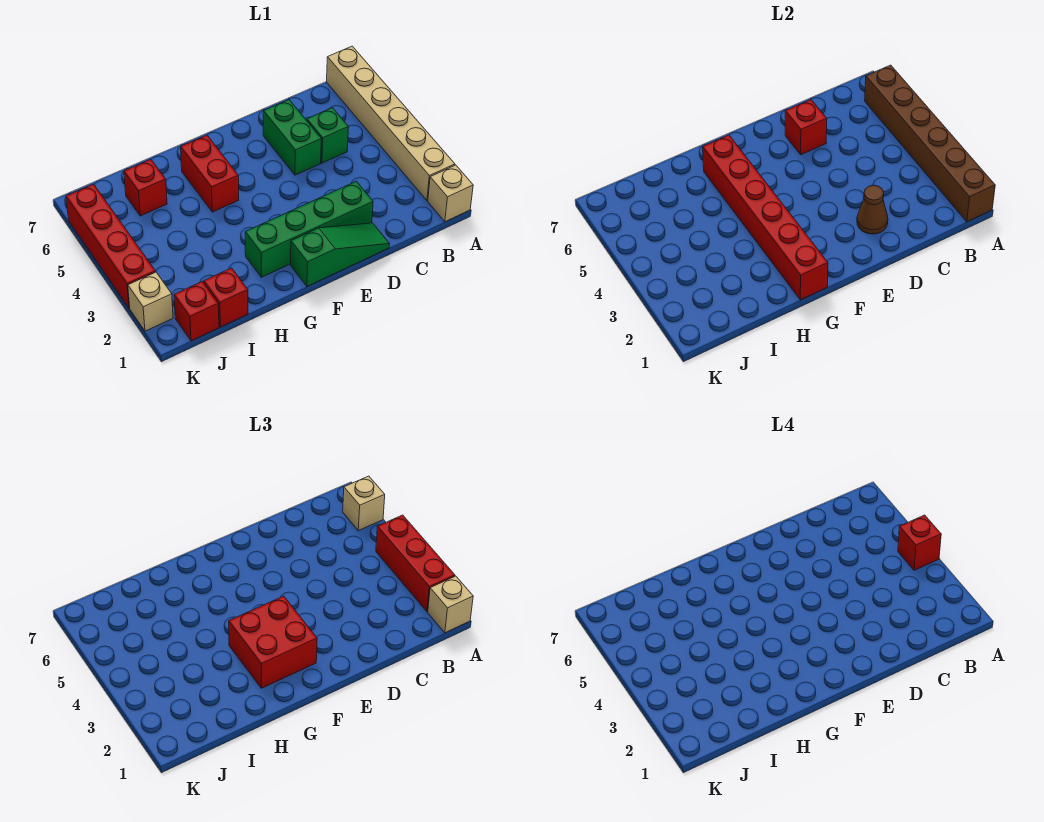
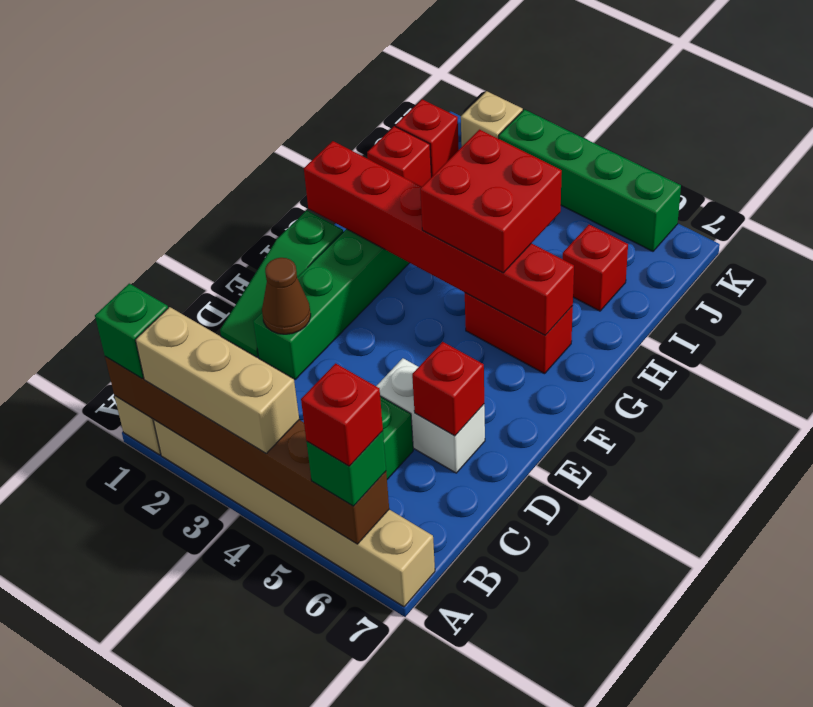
tan 1x1 brick [428,576,473,633] -> green 1x1 brick [95,284,168,378]
red 1x3 brick [376,515,455,612] -> tan 1x3 brick [136,307,299,453]
red 1x1 brick [898,515,941,570] -> red 1x1 brick moved to [301,363,383,466]
tan 1x1 brick [343,476,385,531] -> green 1x1 brick [307,431,386,506]
green 1x2 brick [263,100,321,175] -> white 1x2 brick [376,358,485,473]
red 2x2 brick [229,596,317,688] -> red 2x2 brick moved to [420,130,562,273]
red 1x4 brick [66,184,155,308] -> green 1x4 brick [499,110,681,251]

